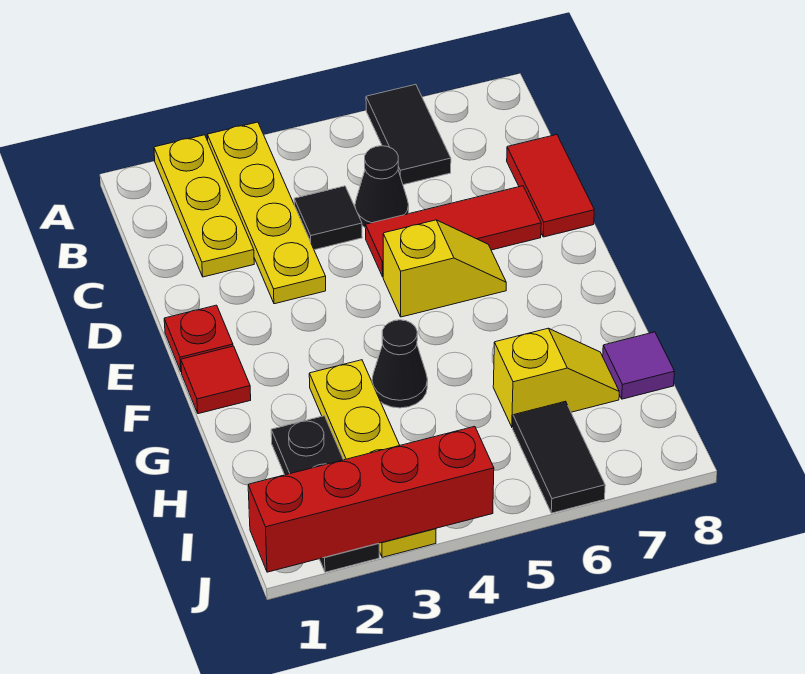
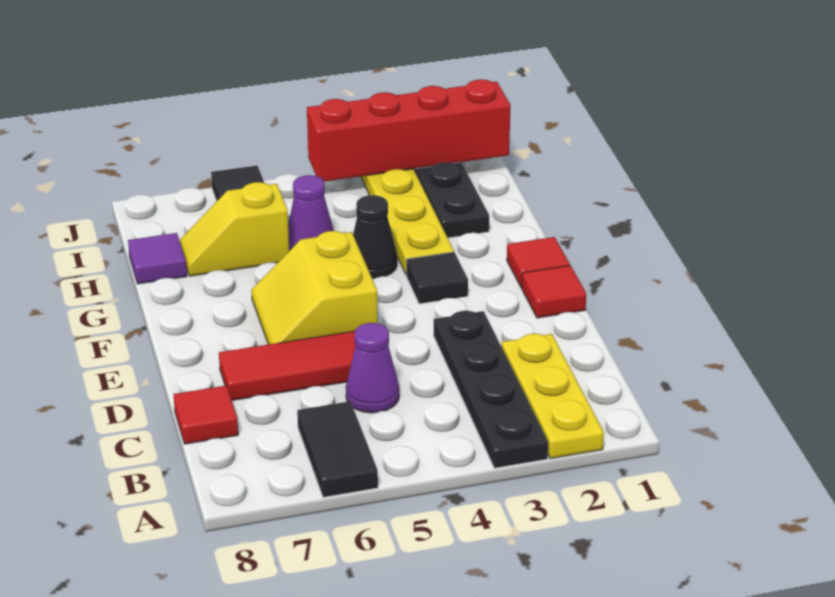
yellow 1x4 plate [207,122,326,304] -> black 1x4 plate [434,311,548,468]
black 1x1 tile [294,186,362,250] -> black 1x1 tile moved to [406,252,468,304]
black 1x1 cone [355,146,409,227] -> purple 1x1 cone [346,323,399,413]
red 1x2 tile [507,135,594,237] -> red 1x1 tile [173,386,238,444]
red 1x1 plate [164,305,233,372] -> red 1x1 tile [522,265,586,318]
yellow 1x2 slope [383,220,506,317] -> yellow 2x2 slope [251,231,378,345]
none -> purple 1x1 cone [288,175,334,251]

